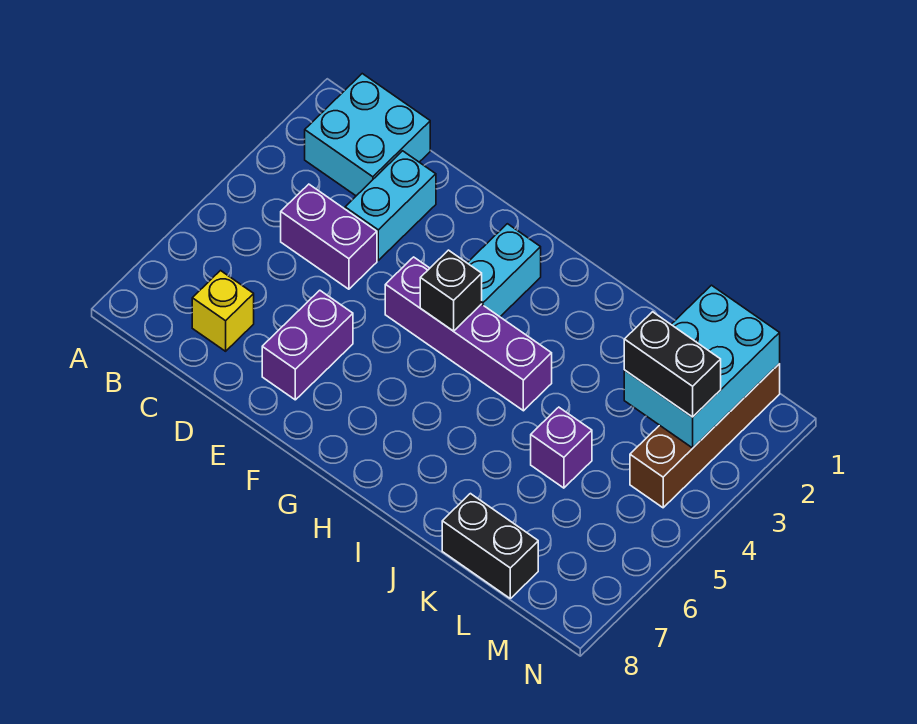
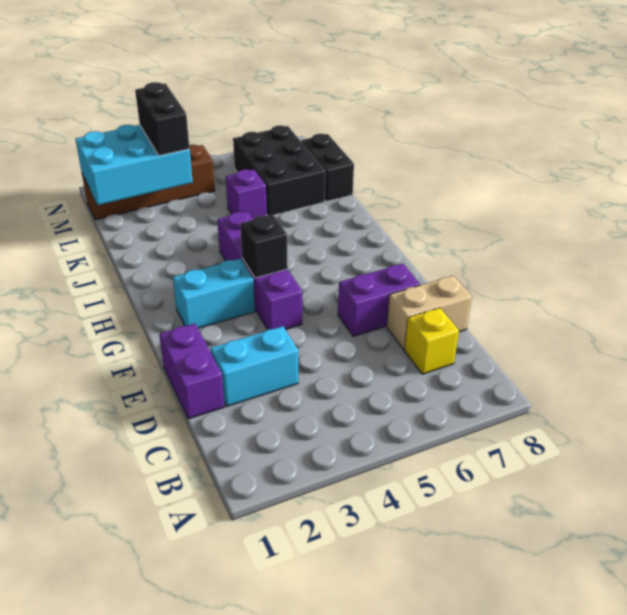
cyan 2x2 brick [305,74,430,196] -> none
purple 1x2 brick [281,184,377,289] -> purple 1x2 brick moved to [159,324,225,419]
none -> tan 1x2 brick [387,276,472,349]
none -> black 2x3 brick [233,125,325,216]

